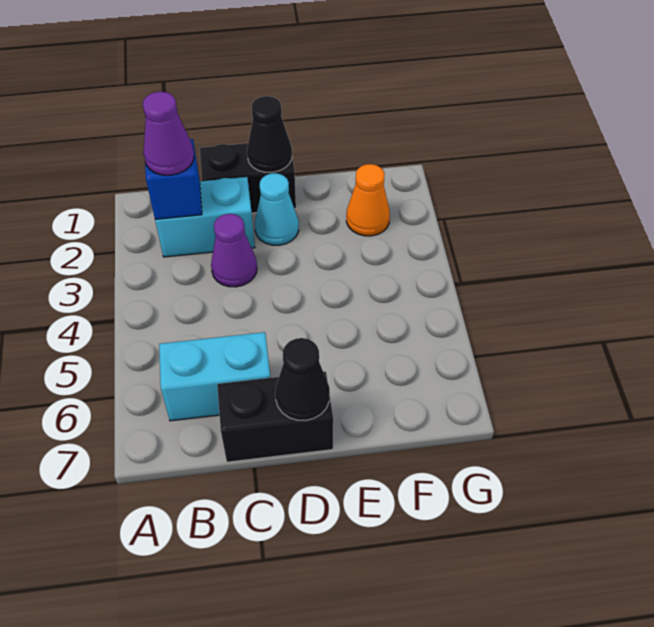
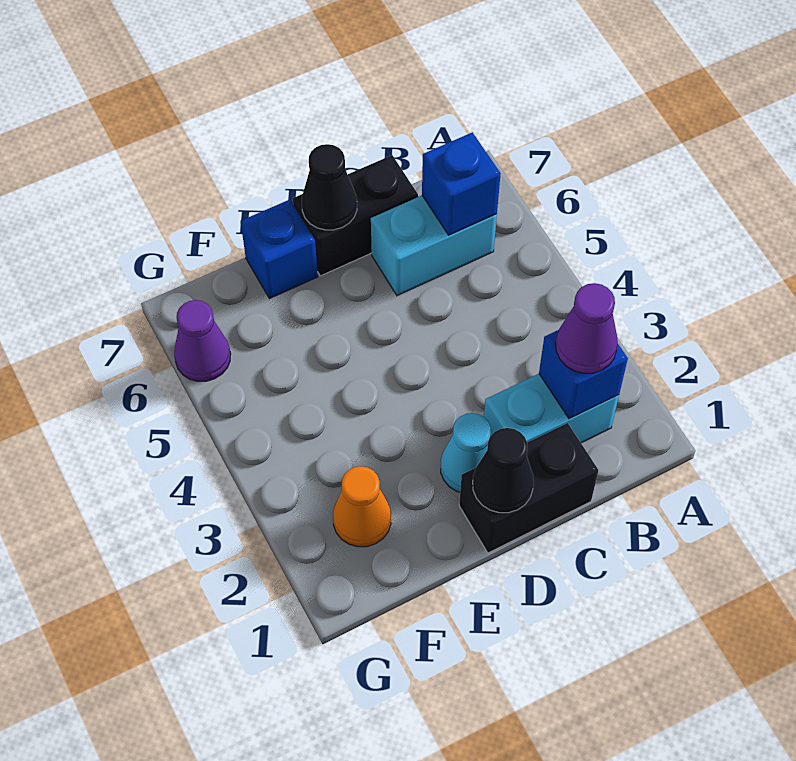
none -> blue 1x1 brick [422,132,501,235]
purple 1x1 cone [211,214,257,287] -> purple 1x1 cone moved to [174,300,231,381]
none -> blue 1x1 brick [241,200,318,299]

